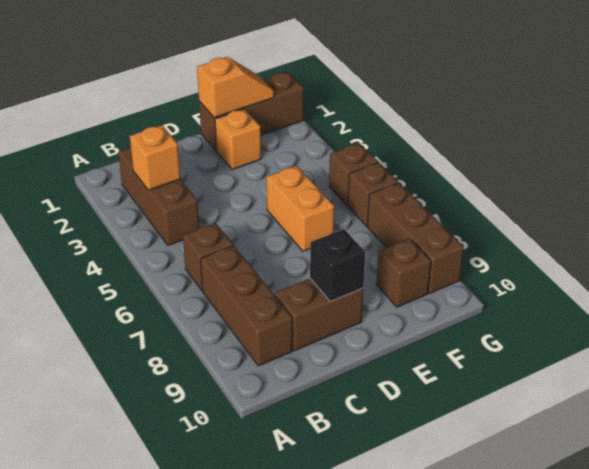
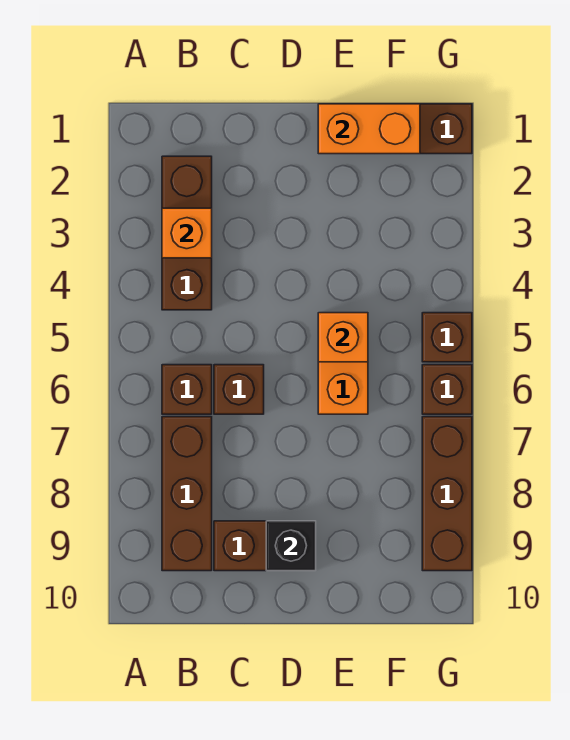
orange 1x2 slope [197,57,274,117] -> orange 1x2 brick [318,104,420,154]
orange 1x1 brick [215,109,261,170] -> orange 1x1 brick moved to [318,313,368,362]
brown 1x1 brick [376,238,431,307] -> brown 1x1 brick moved to [214,365,264,414]

